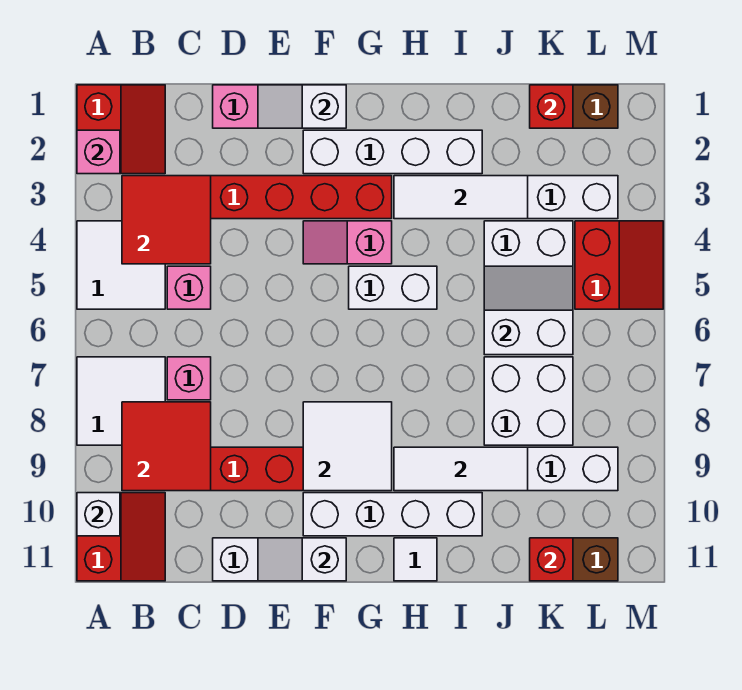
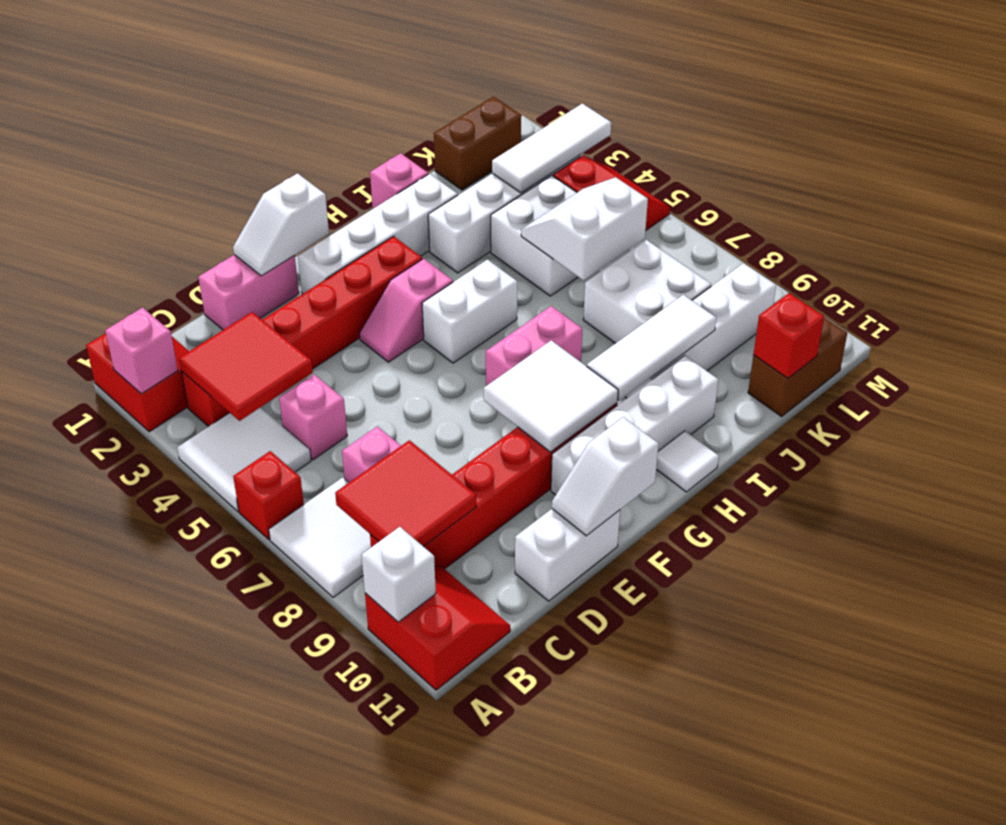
none -> pink 1x2 brick [486,306,582,386]
white 1x3 tile [394,176,528,219] -> white 1x3 tile moved to [492,104,611,193]
none -> pink 1x1 brick [370,153,428,209]
red 1x1 brick [530,85,573,128] -> red 1x1 brick moved to [233,451,304,539]

